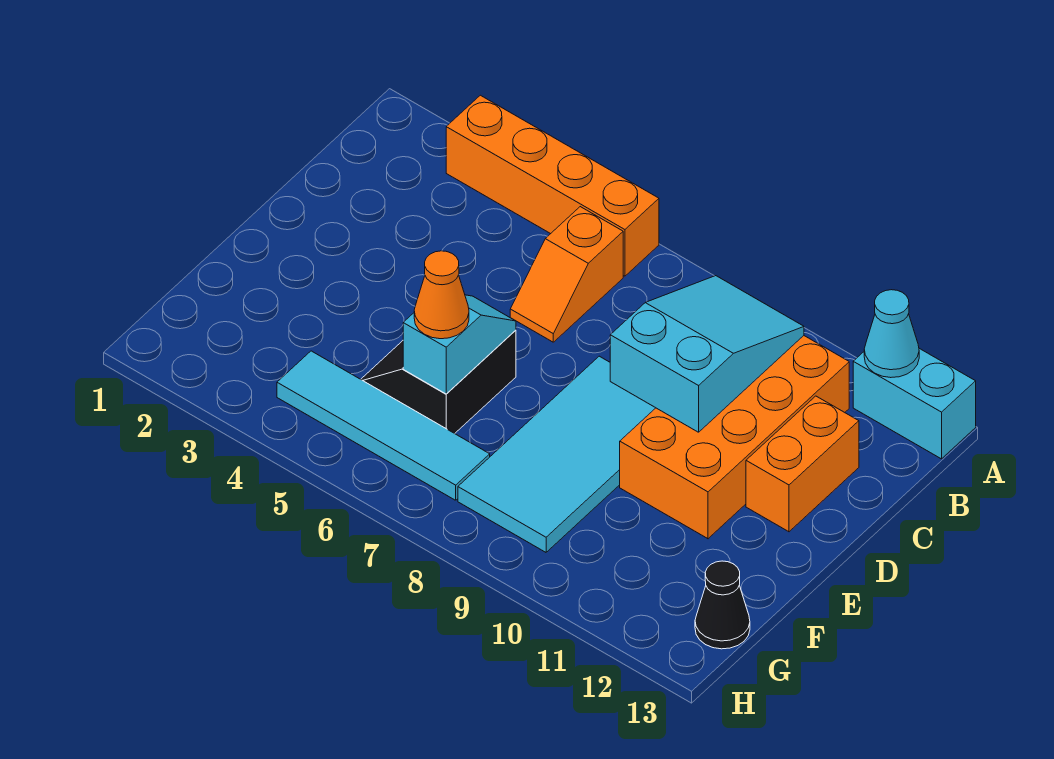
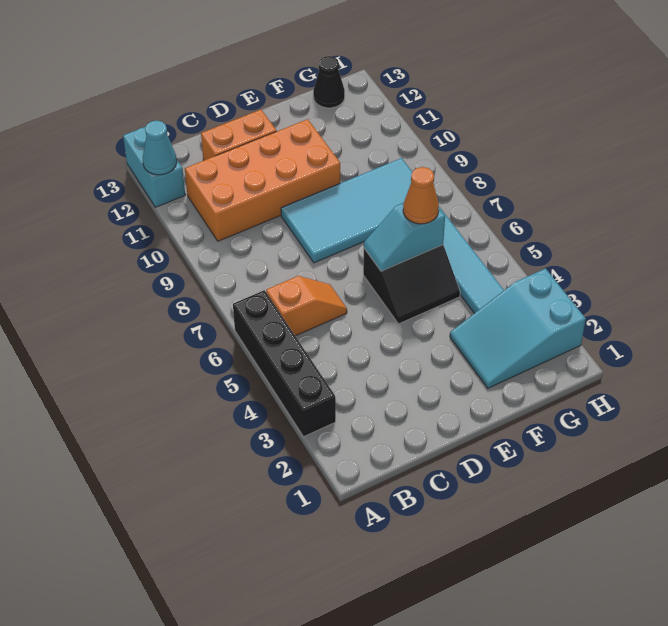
orange 1x4 brick [446,95,659,276] -> black 1x4 brick [233,290,336,437]
cyan 2x3 slope [610,276,804,432] -> cyan 2x3 slope moved to [450,268,586,388]

